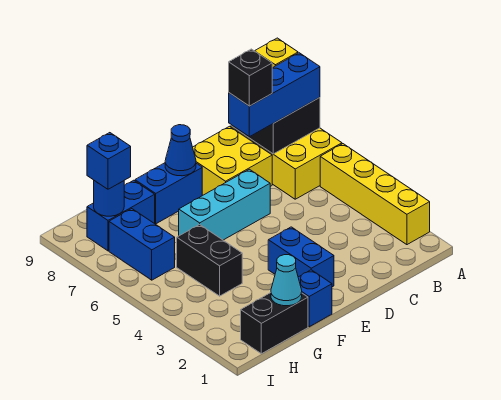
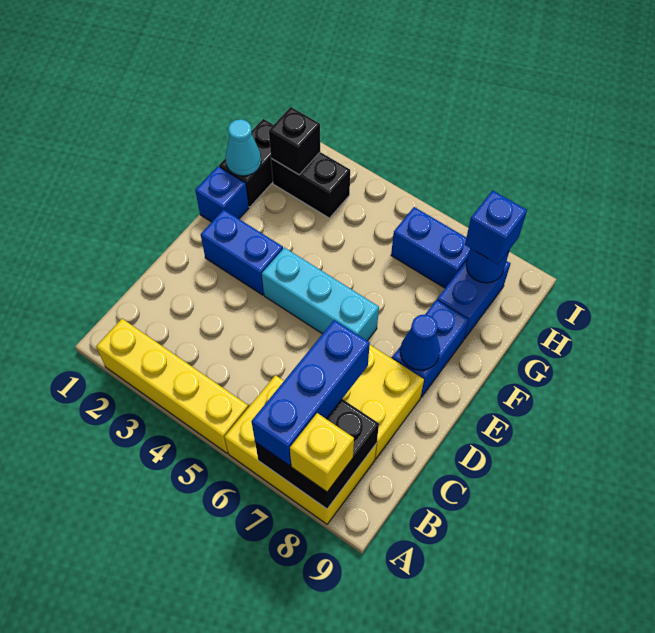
black 1x1 brick [229,49,272,106] -> black 1x1 brick moved to [269,107,320,175]
cyan 1x3 brick [179,169,270,240] -> cyan 1x3 brick turned to [262,248,379,341]
black 1x2 brick [177,224,242,296] -> black 1x2 brick moved to [271,152,350,218]

